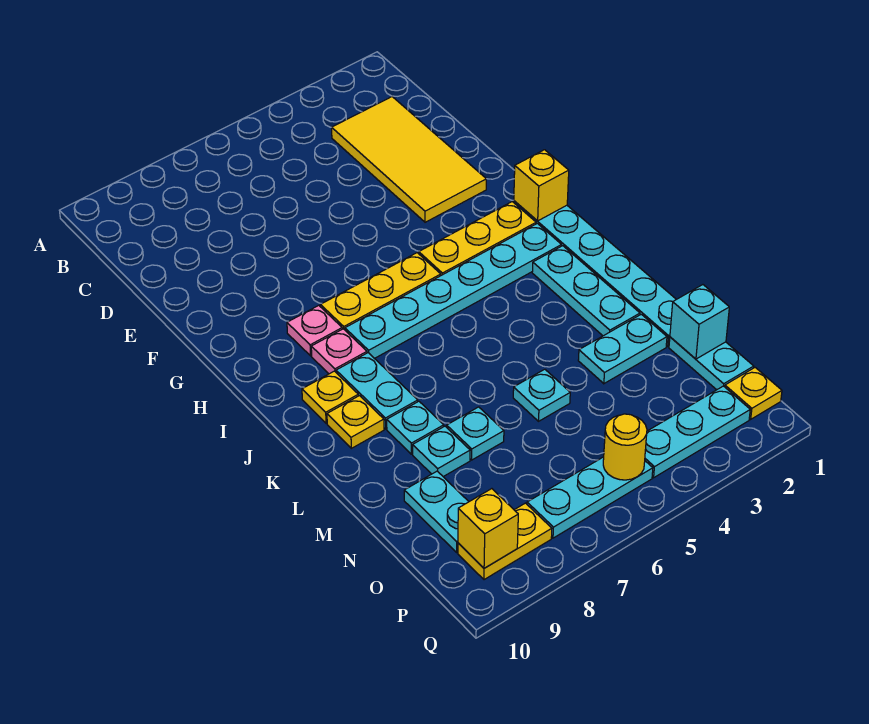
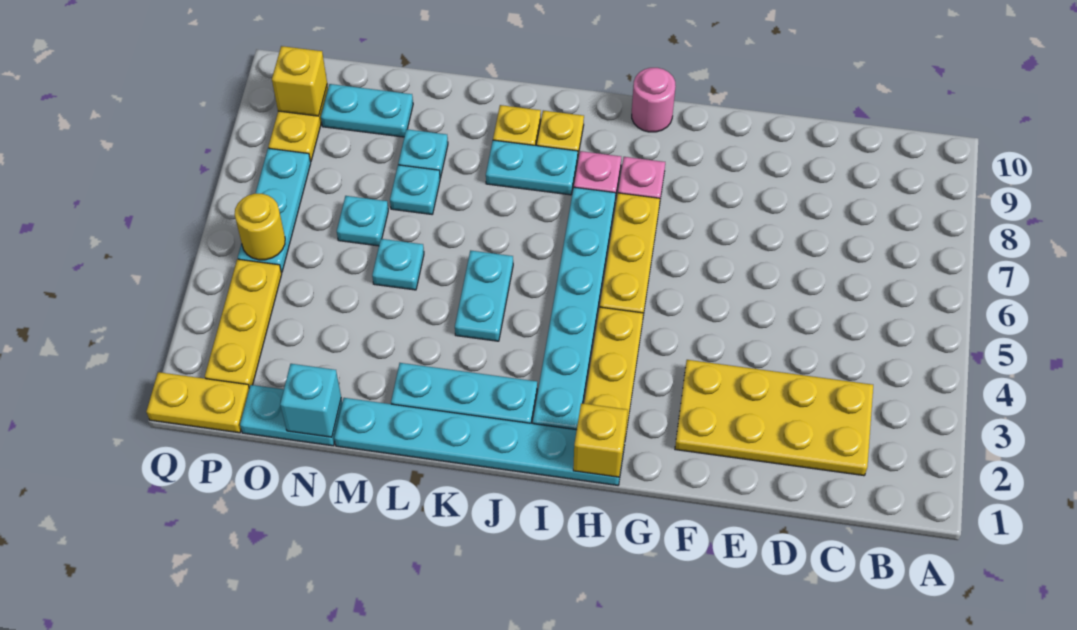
yellow 2x4 tile [332,97,486,222] -> yellow 2x4 plate [675,360,873,476]
none -> pink 1x1 round brick [632,68,676,132]
cyan 1x1 plate [387,401,444,454] -> cyan 1x1 plate moved to [337,196,388,246]
cyan 1x2 plate [578,314,667,384] -> cyan 1x2 plate moved to [455,250,513,341]
yellow 1x1 plate [725,368,782,419] -> yellow 1x2 plate [146,372,249,433]
cyan 1x3 plate [645,386,750,478] -> yellow 1x3 plate [205,259,282,388]

